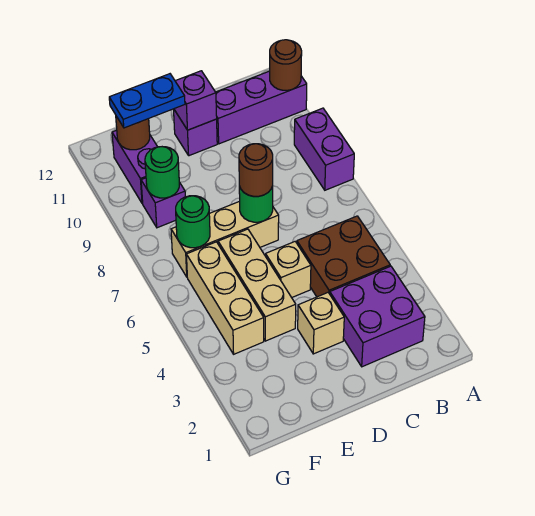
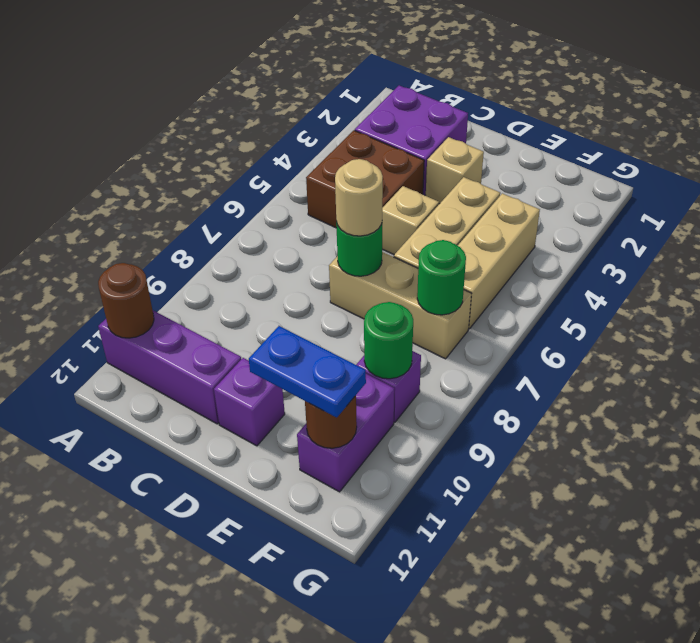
purple 1x2 brick [294,108,354,190] -> none
brown 1x1 round brick [239,144,273,196] -> tan 1x1 round brick [335,159,383,236]
purple 1x1 brick [174,71,217,130] -> none

